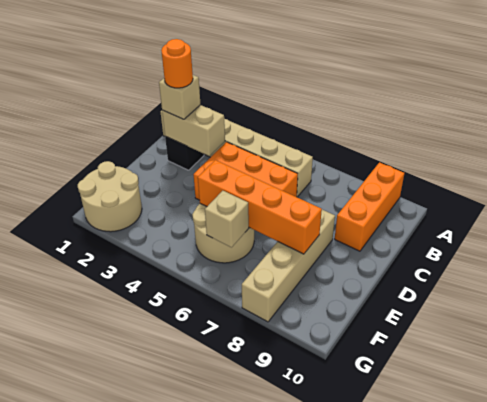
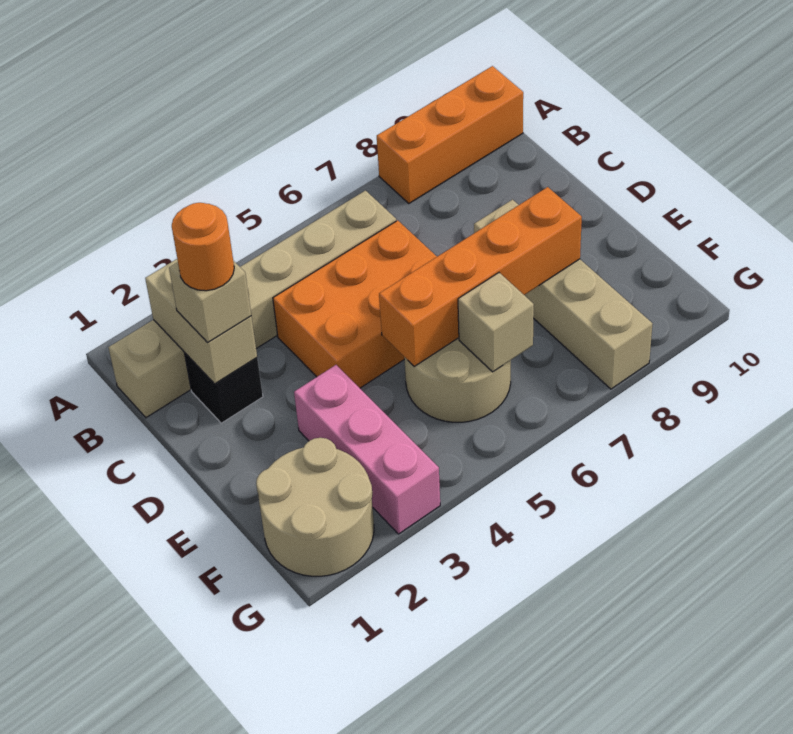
orange 1x3 brick [335,162,404,251] -> orange 1x3 brick turned to [377,66,523,203]
tan 1x2 brick [162,105,225,156] -> tan 1x2 brick turned to [145,259,257,384]
none -> pink 1x3 brick [294,365,440,534]

